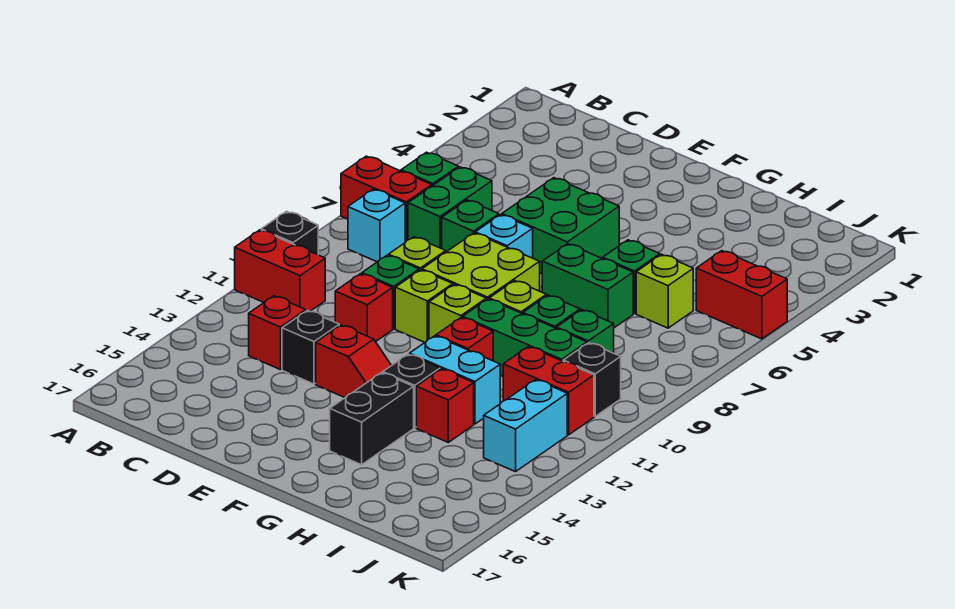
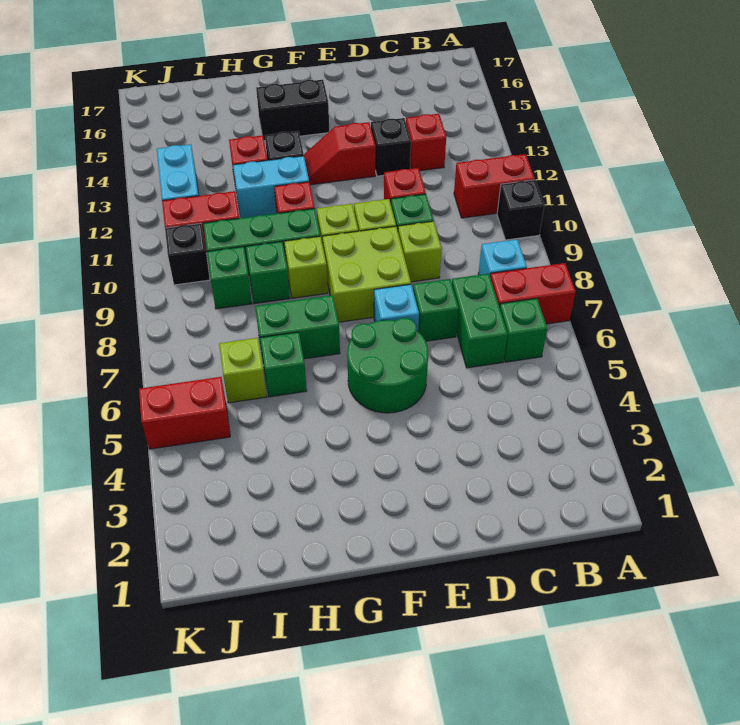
green 2x2 brick [502,178,619,273] -> green 2x2 round brick [347,318,428,413]
black 1x2 brick [330,373,414,465] -> black 1x2 brick turned to [256,80,329,141]

